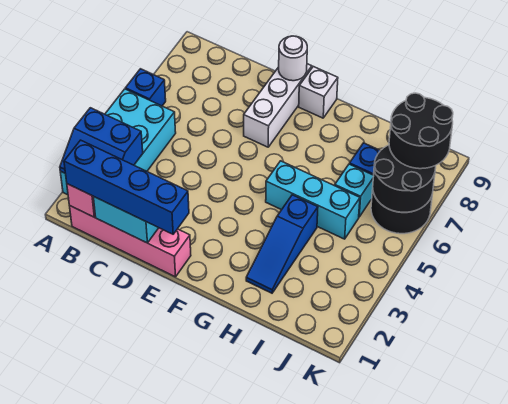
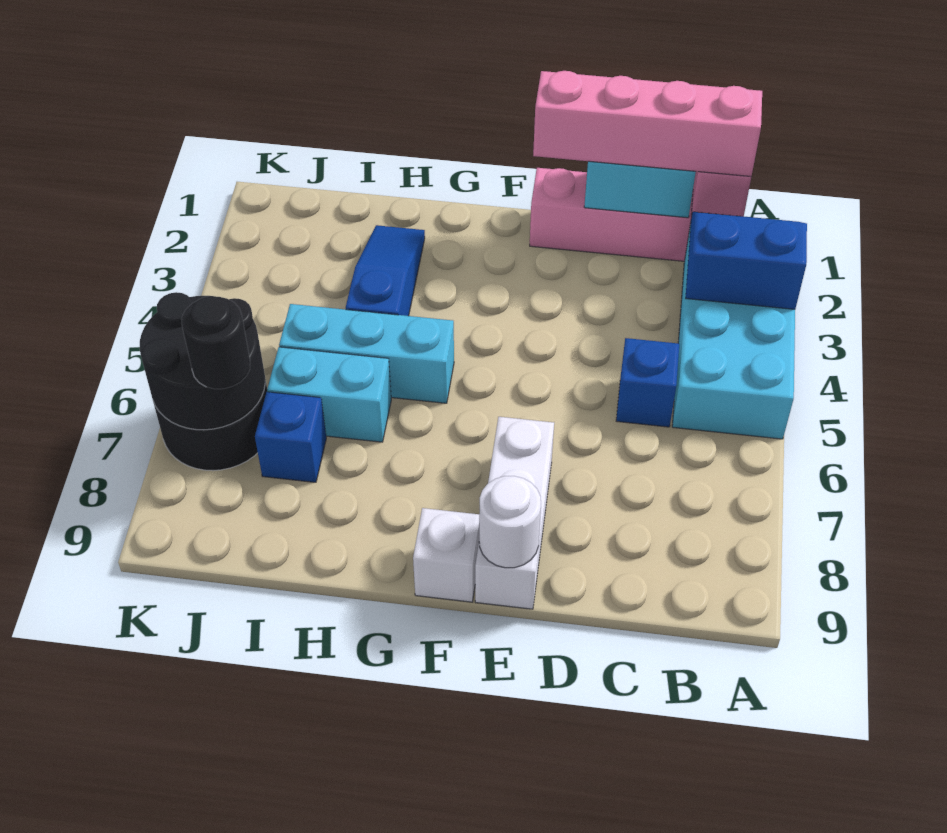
blue 1x1 brick [125,69,166,106] -> blue 1x1 brick moved to [616,338,679,427]
blue 1x4 brick [64,140,189,234] -> pink 1x4 brick [533,71,762,177]
cyan 1x1 brick [335,164,374,217] -> cyan 1x2 brick [267,347,391,442]
black 2x2 round brick [389,93,453,169] -> black 1x1 round brick [181,296,250,389]

